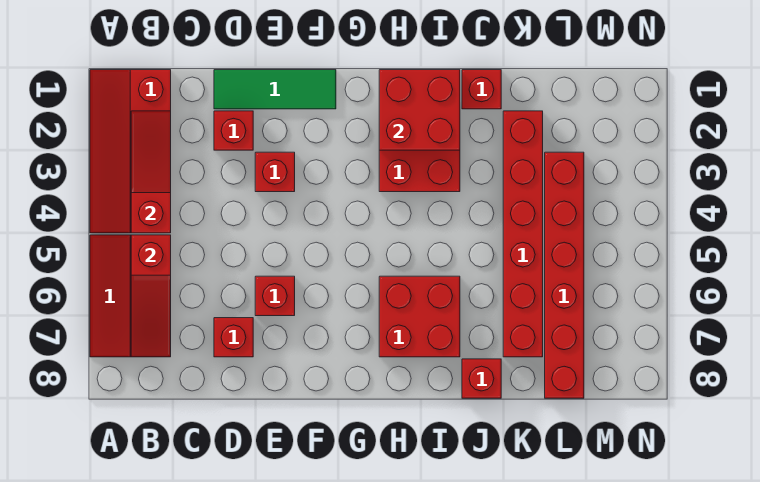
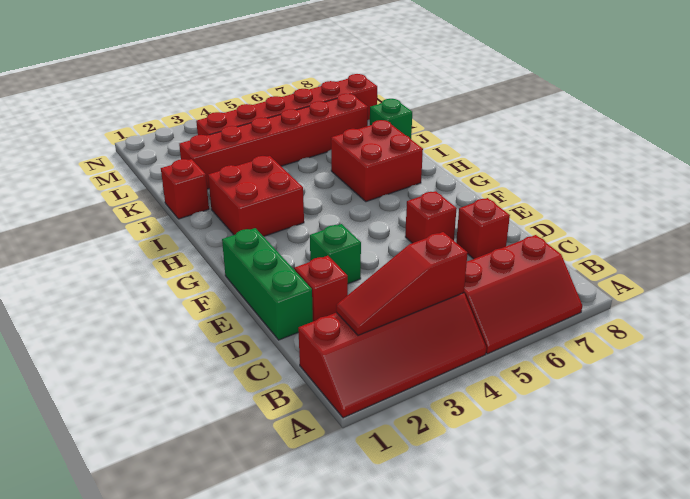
red 1x3 slope [131,235,171,357] -> none
green 1x3 tile [214,70,336,109] -> green 1x3 brick [222,228,313,340]
red 1x1 brick [255,152,295,192] -> green 1x1 brick [310,224,361,284]
red 2x2 brick [379,70,460,150] -> none
red 1x1 brick [462,359,501,398] -> green 1x1 brick [370,99,412,139]

